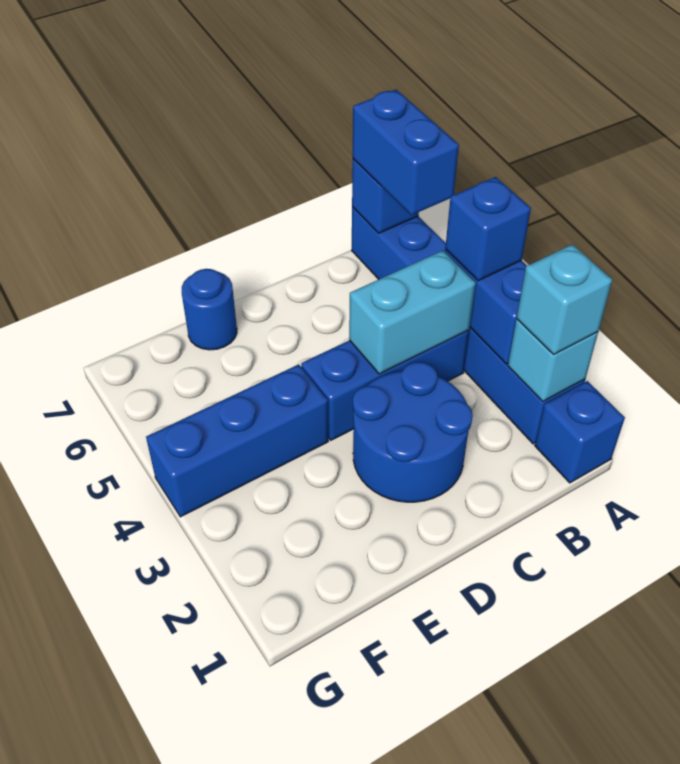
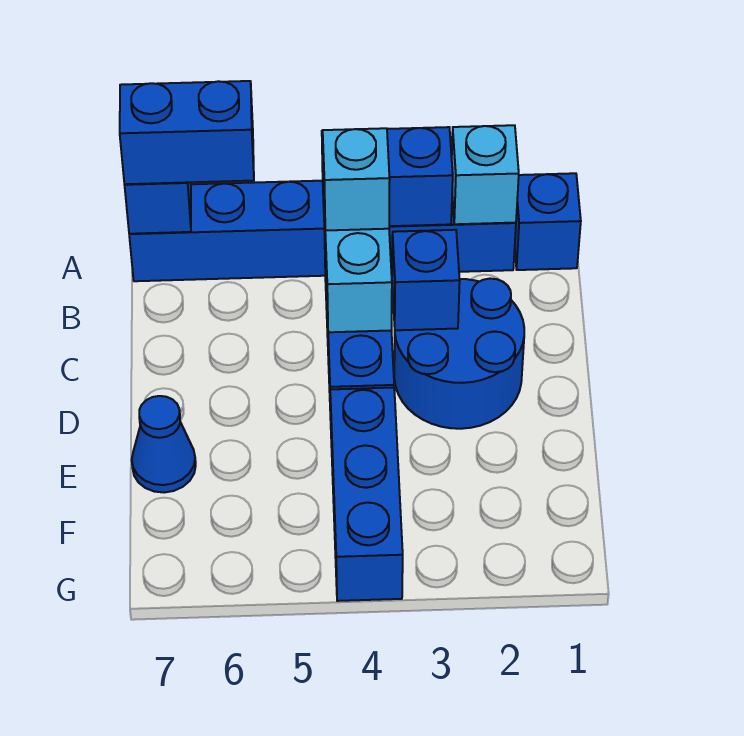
cyan 1x1 brick [517,244,612,354] -> cyan 1x1 brick moved to [323,128,390,231]
blue 1x1 brick [445,177,531,281] -> blue 1x1 brick moved to [392,230,460,330]
blue 1x1 round brick [182,269,237,350] -> blue 1x1 cone [132,396,196,493]

